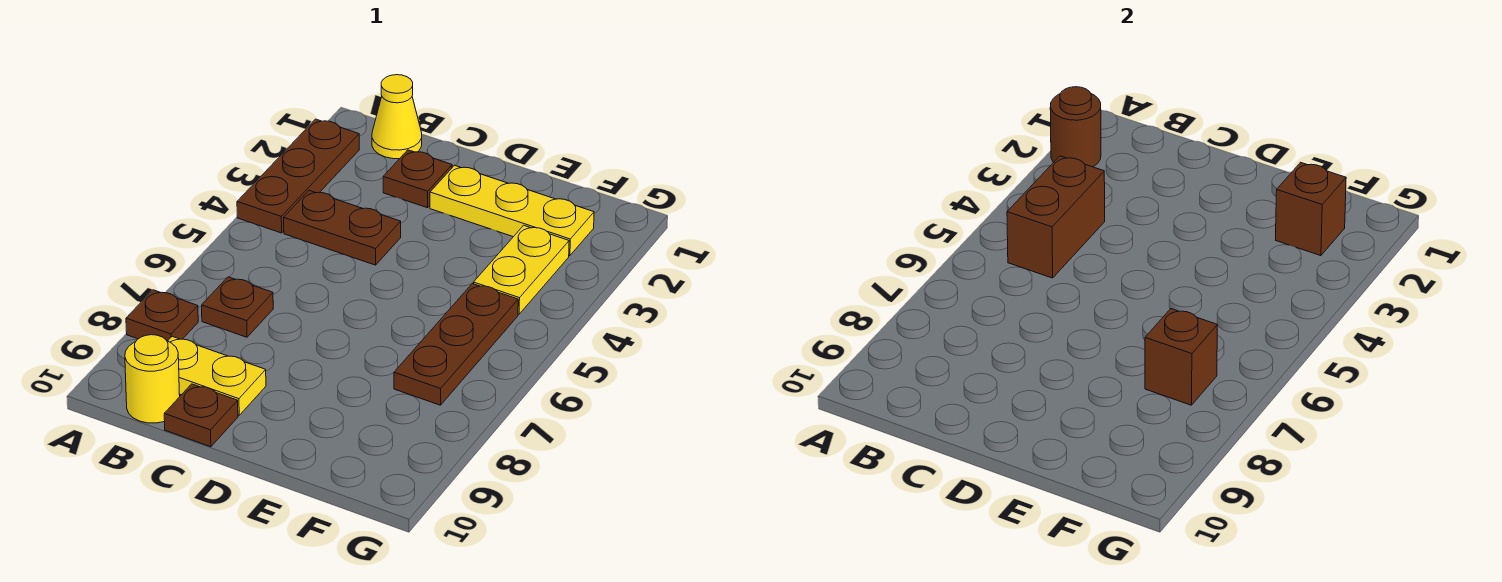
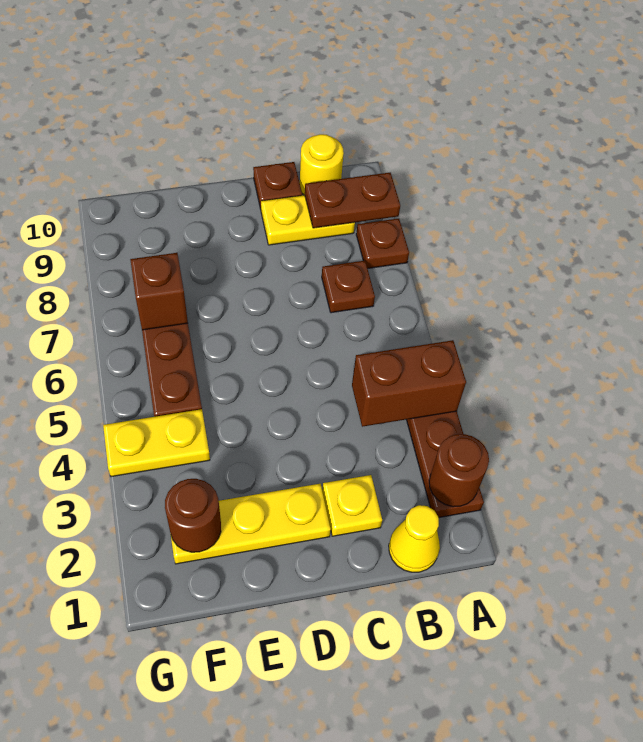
brown 1x2 plate [284,190,401,265] -> brown 1x2 plate moved to [305,173,400,228]
brown 1x2 brick [1007,156,1105,278] -> brown 1x2 brick turned to [352,340,466,427]
brown 1x1 plate [383,150,452,208] -> yellow 1x1 plate [322,475,382,536]
brown 1x1 brick [1276,162,1346,256] -> brown 1x1 round brick [165,479,221,552]
yellow 1x2 plate [474,225,569,314] -> yellow 1x2 plate turned to [103,409,210,477]

